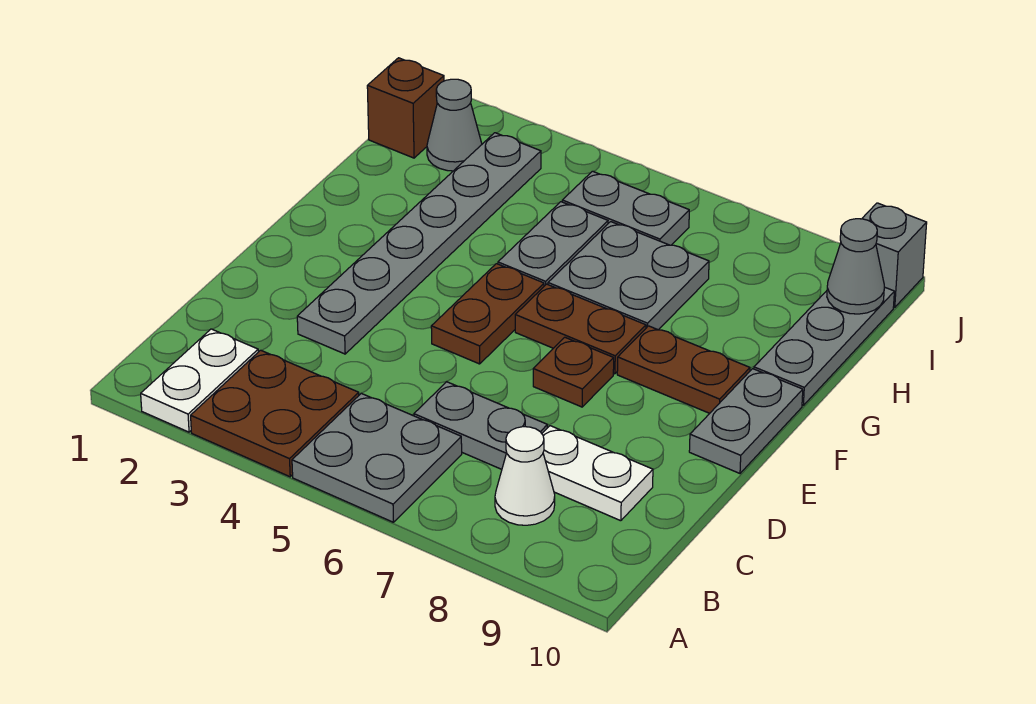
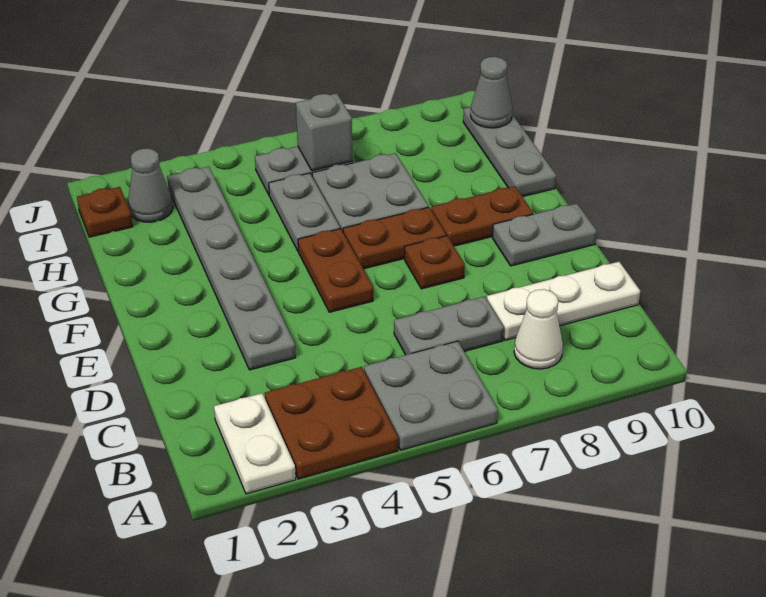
white 1x2 plate [542,426,653,521] -> white 1x3 plate [487,262,640,340]
grey 1x2 plate [689,369,803,473] -> grey 1x2 plate turned to [492,204,597,266]
brown 1x1 brick [367,58,444,158] -> brown 1x1 plate [77,187,133,237]
grey 1x1 brick [862,203,927,307] -> grey 1x1 brick moved to [296,93,353,171]

